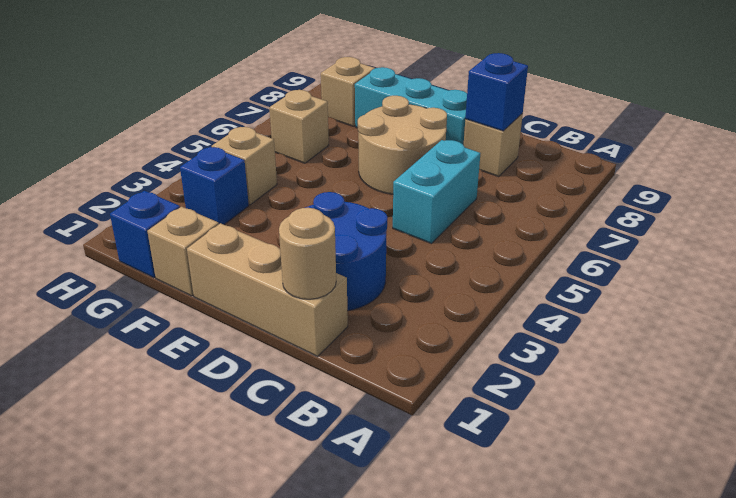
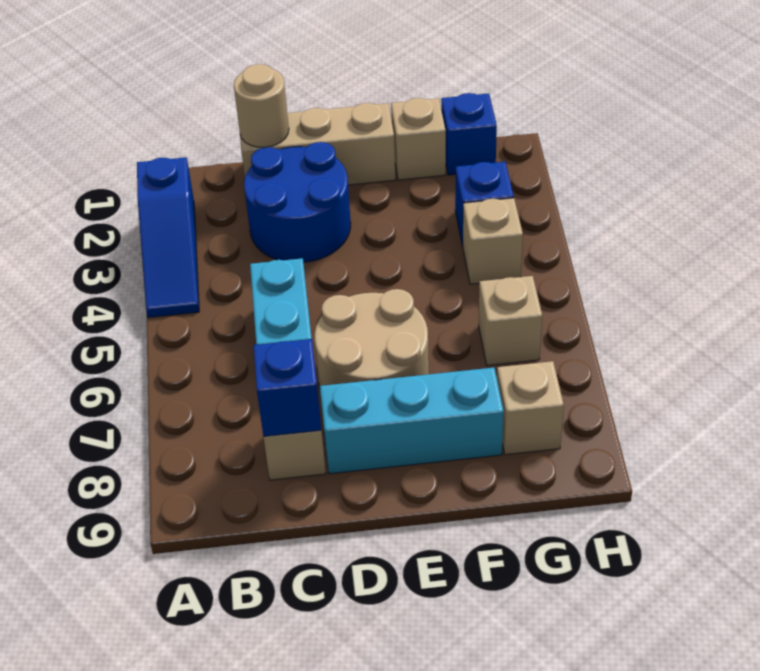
none -> blue 1x3 slope [137,157,199,318]

